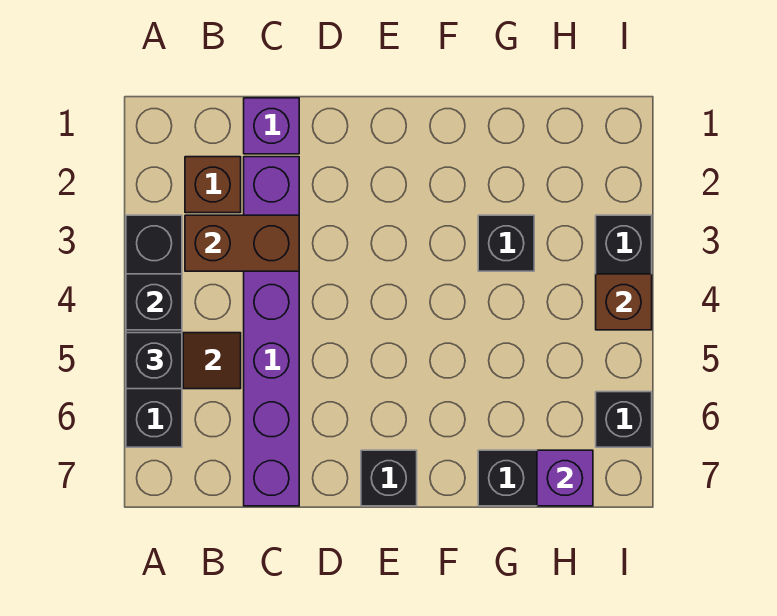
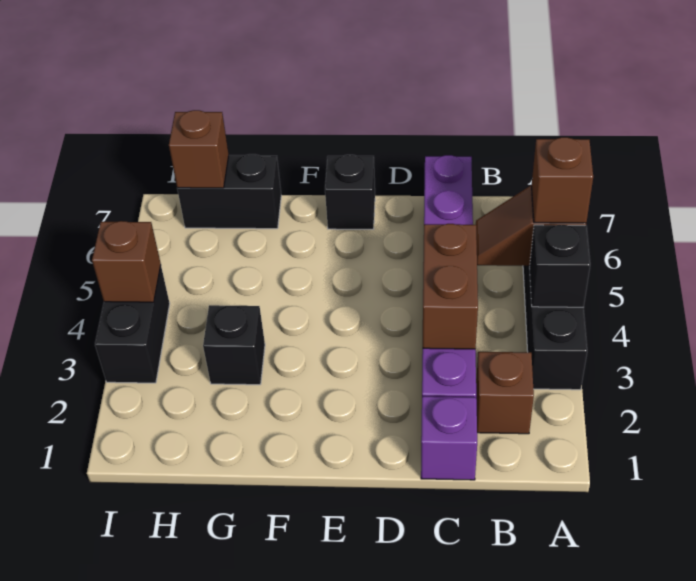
black 1x1 brick [126,333,182,389] -> brown 1x1 brick [532,137,593,223]
brown 1x2 brick [185,215,299,271] -> brown 1x2 brick turned to [423,224,478,349]
purple 1x1 brick [537,450,593,506] -> brown 1x1 brick [169,110,229,188]
black 1x1 brick [596,392,652,447] -> none

